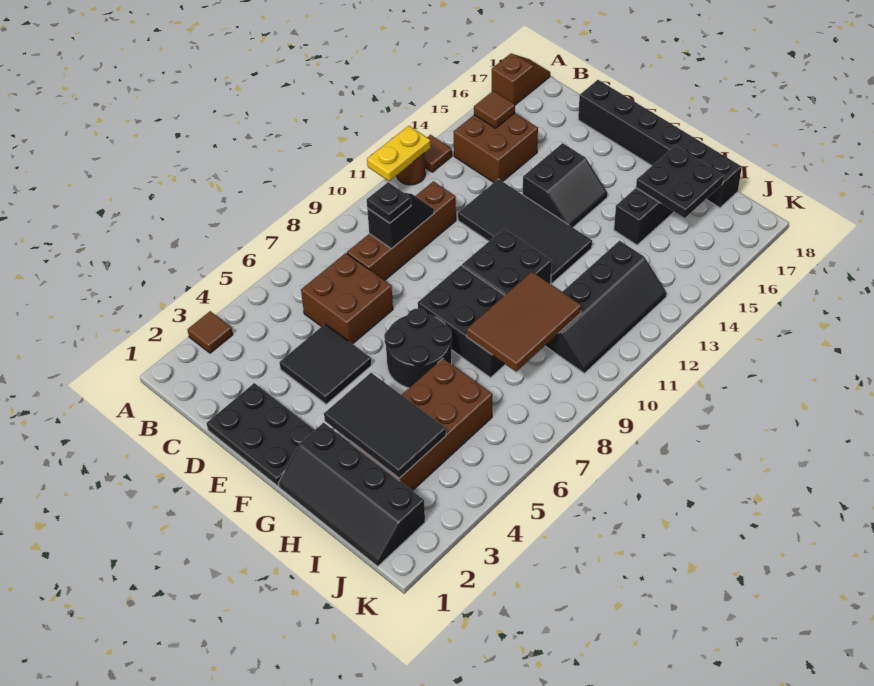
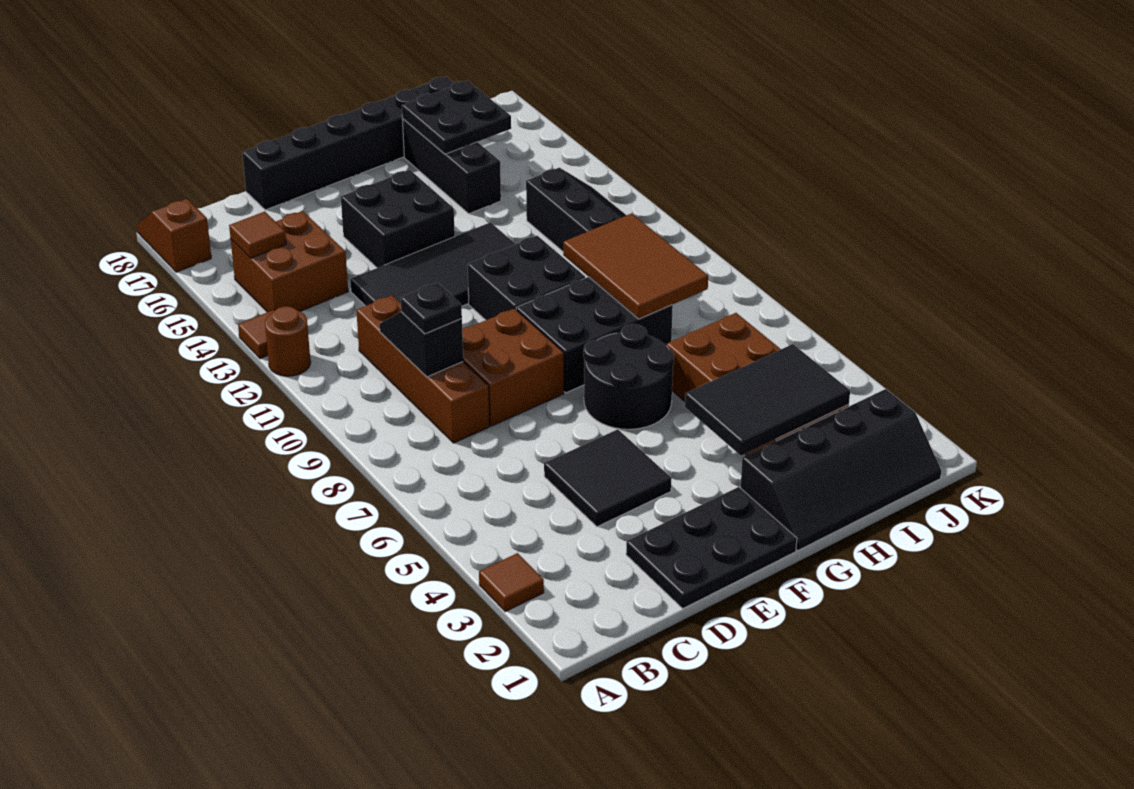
yellow 1x2 plate [367,126,431,181] -> none
brown 2x2 brick [301,253,393,344] -> brown 2x2 brick moved to [462,308,564,426]
black 2x2 slope [523,143,608,227] -> black 2x2 brick [341,170,455,268]

